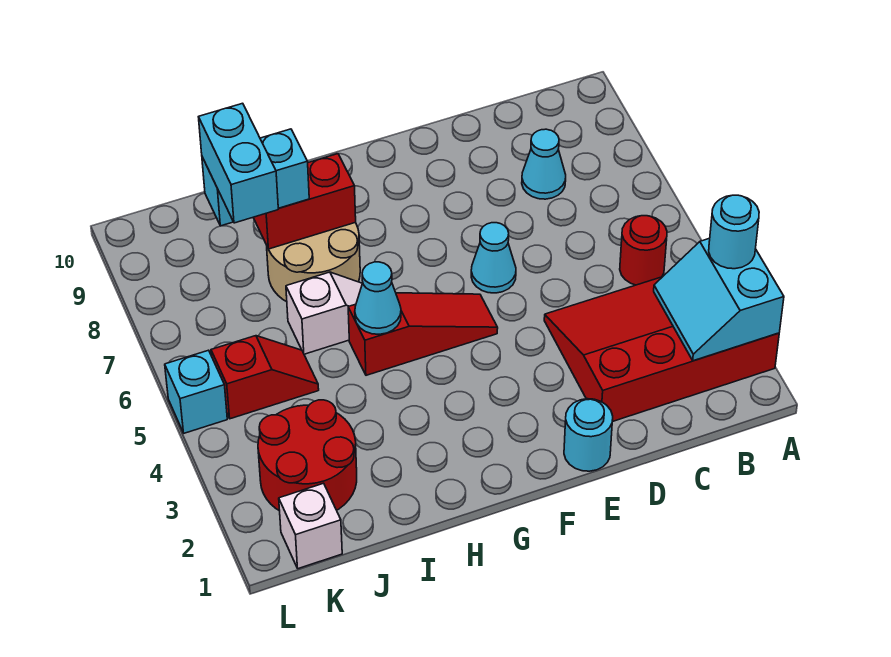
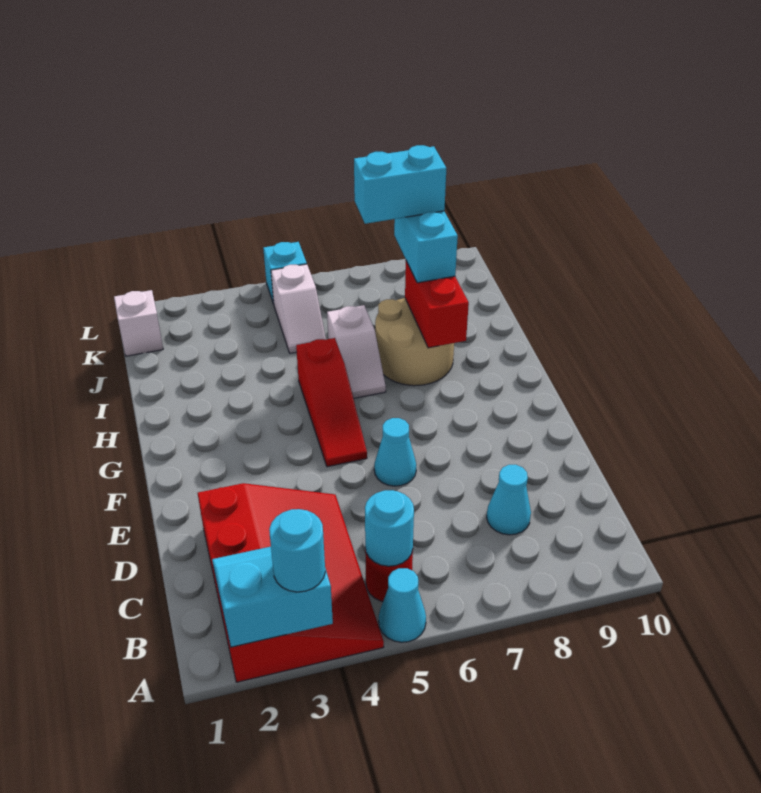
cyan 1x1 round brick [564,399,613,471] -> cyan 1x1 round brick moved to [365,490,414,566]
cyan 1x1 cone [355,262,401,334] -> cyan 1x1 cone moved to [379,568,426,642]
red 2x2 round brick [258,400,357,511] -> none
red 1x2 slope [211,336,319,419] -> white 1x2 slope [271,264,326,353]

